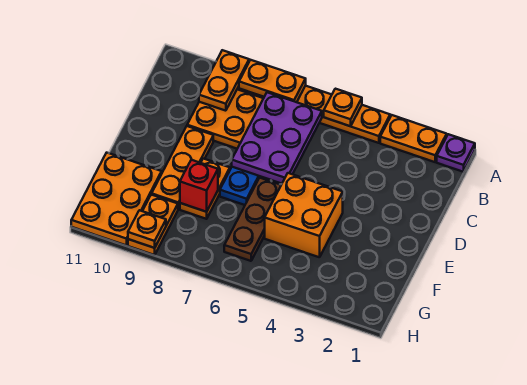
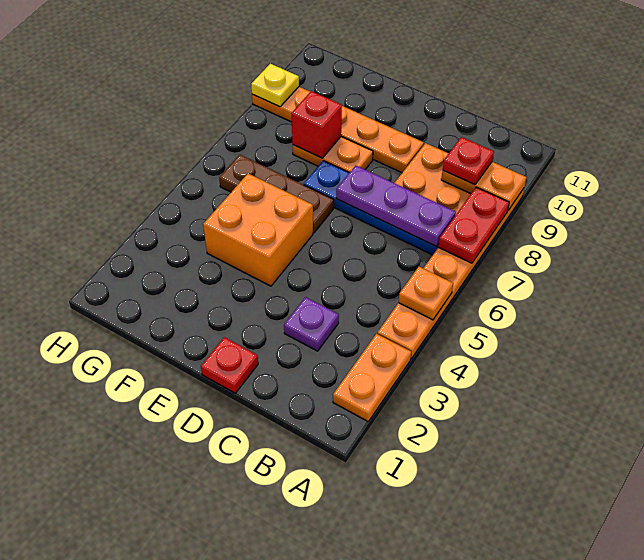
purple 1x1 plate [437,134,475,172] -> purple 1x1 plate moved to [284,297,339,351]
orange 1x2 plate [239,60,306,102] -> red 1x2 plate [438,187,509,263]
purple 2x3 plate [232,92,322,184] -> purple 1x3 plate [336,166,456,246]
none -> red 1x1 plate [443,137,494,185]
none -> red 1x1 plate [201,337,258,393]
orange 2x3 plate [71,153,162,245] -> none
orange 1x1 plate [128,210,166,248] -> yellow 1x1 plate [251,64,299,107]

